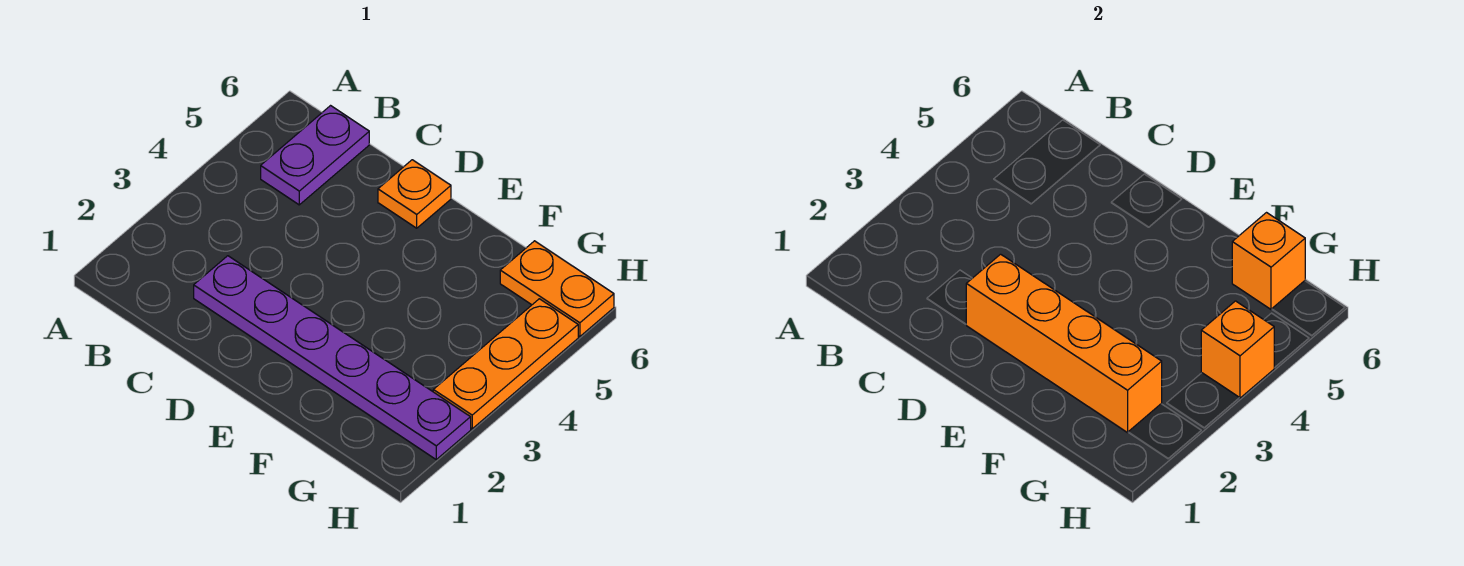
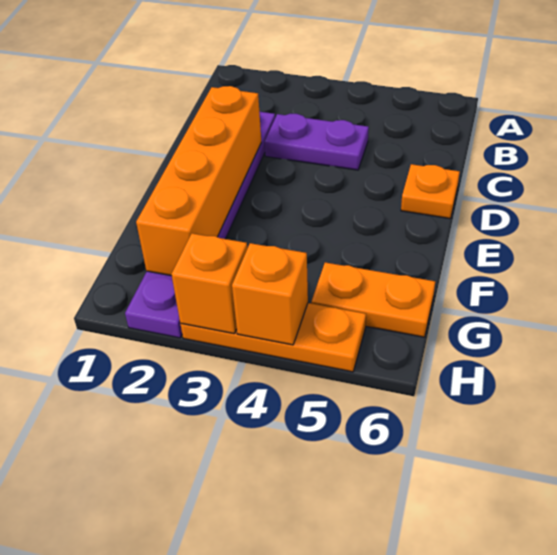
purple 1x2 plate [261,106,369,205] -> purple 1x2 plate moved to [265,114,369,170]
orange 1x2 plate [500,241,614,337] -> orange 1x2 plate turned to [311,262,435,337]
orange 1x1 brick [1232,213,1305,309] -> orange 1x1 brick moved to [171,233,247,334]

